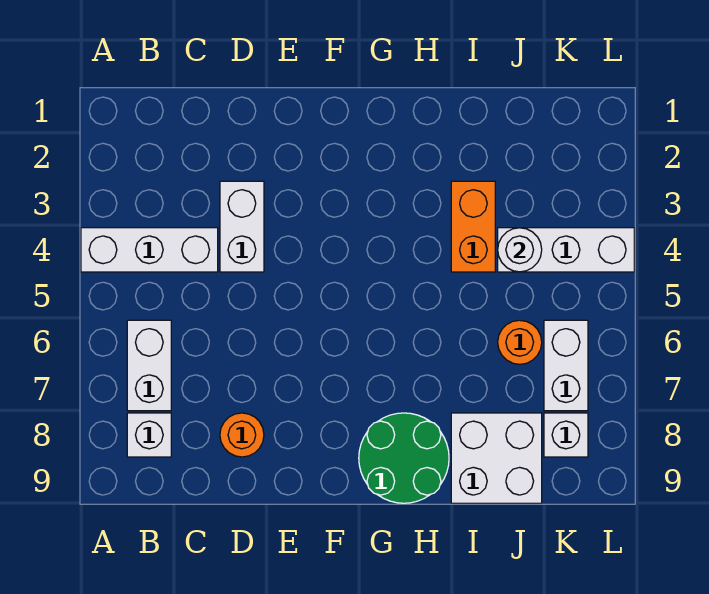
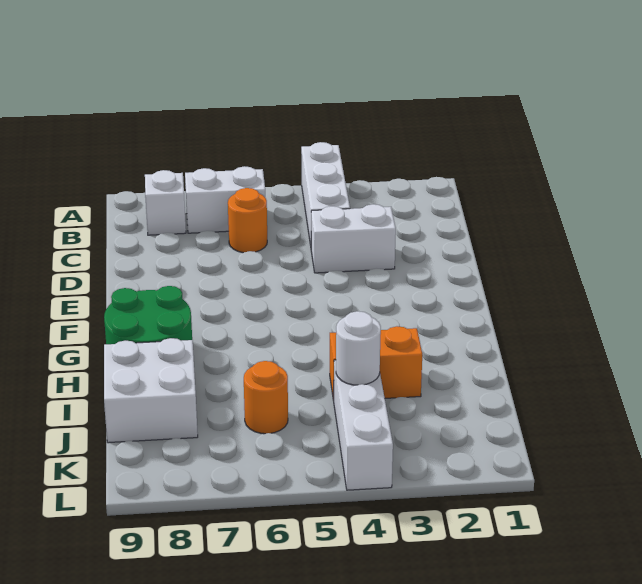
orange 1x1 round brick [220,413,264,457] -> orange 1x1 round brick moved to [228,188,267,253]
white 1x2 brick [544,320,588,411] -> none
white 1x1 brick [544,413,588,457] -> none

